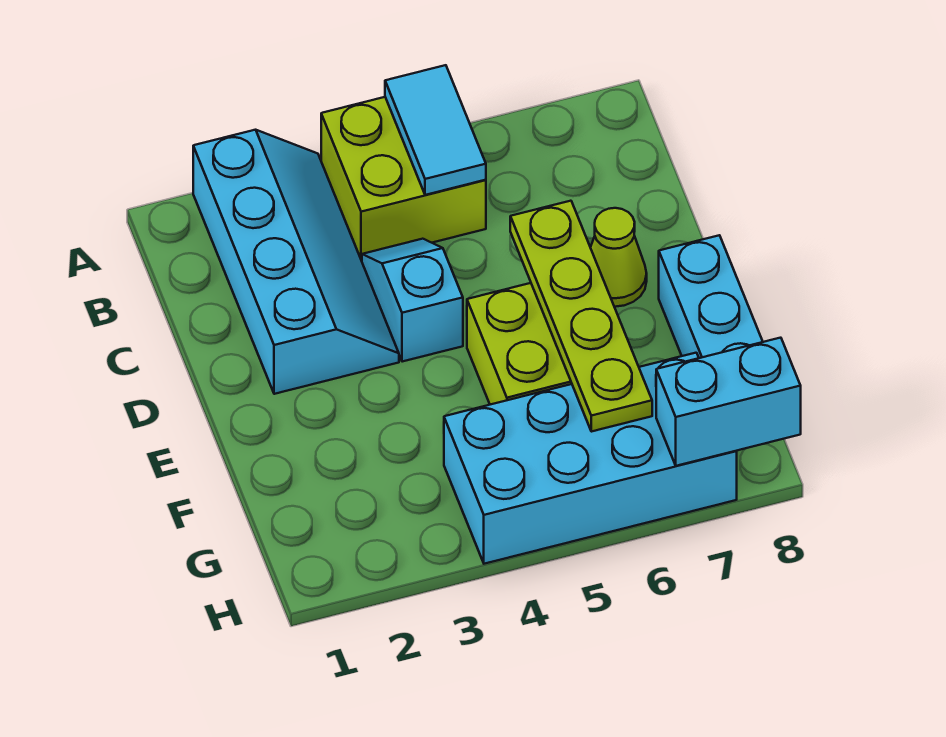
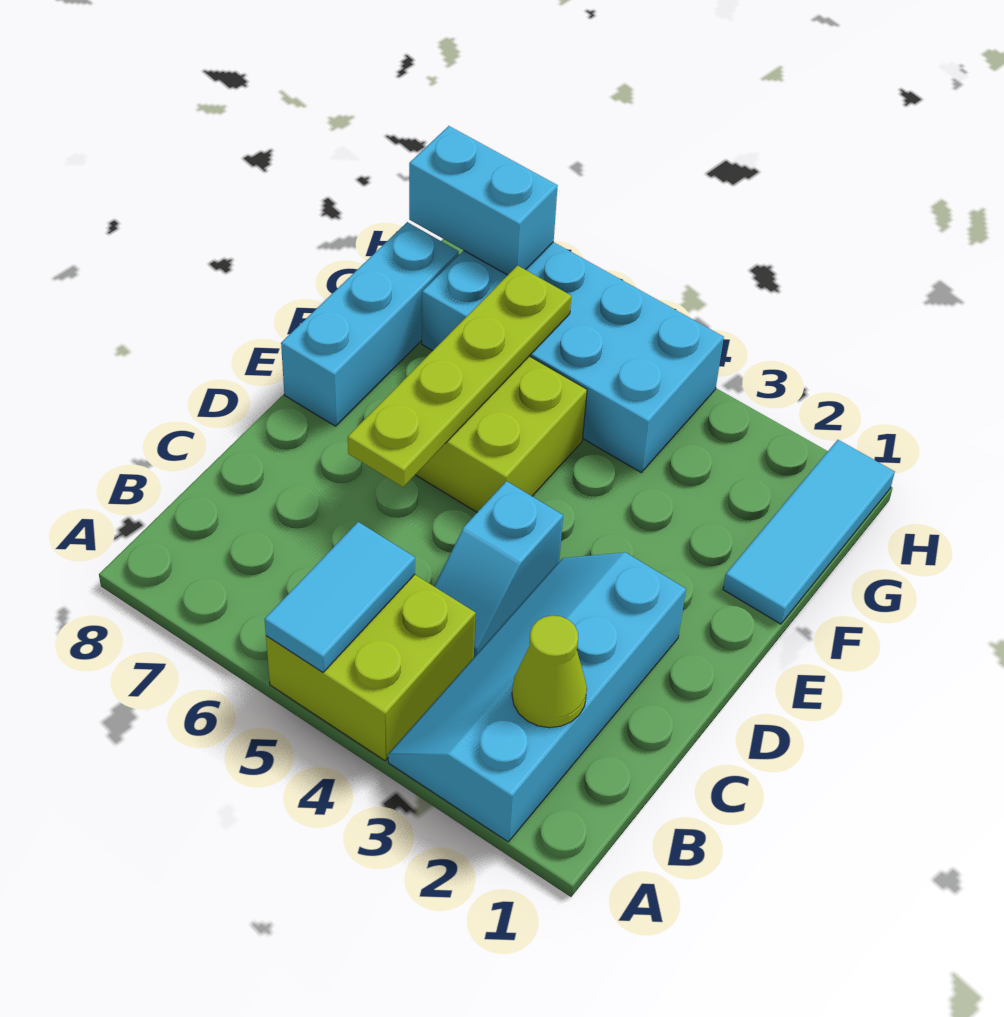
lime 1x1 cone [590,208,647,307] -> lime 1x1 cone moved to [512,615,587,728]
none -> cyan 1x3 tile [723,440,895,624]

